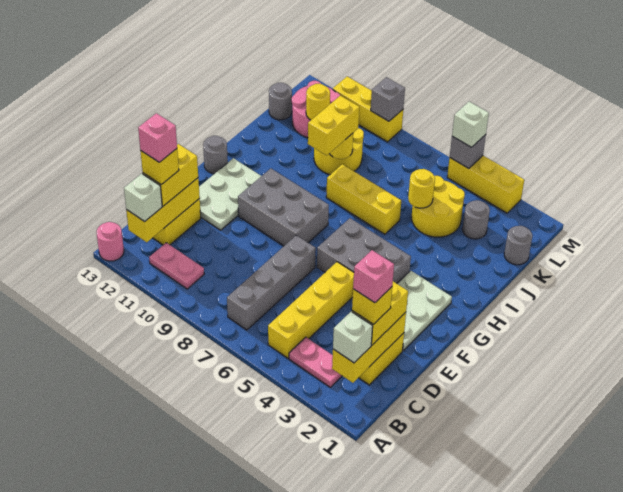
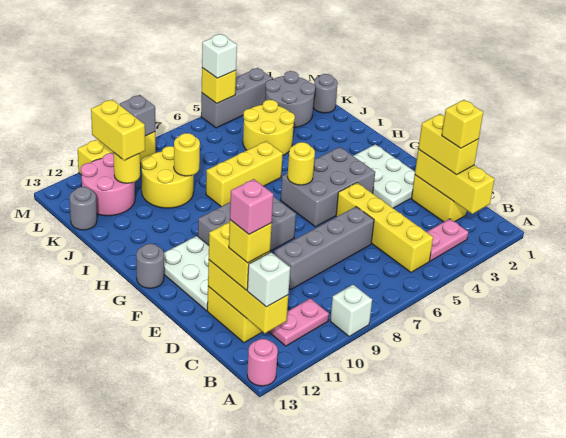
white 1x1 brick [333,312,373,363] -> white 1x1 brick moved to [330,285,372,336]
grey 1x4 brick [227,235,316,330] -> grey 1x4 brick turned to [274,207,374,289]
pink 1x1 brick [353,250,394,303] -> none
yellow 1x2 brick [308,95,359,155] -> yellow 1x2 brick moved to [91,99,145,160]
yellow 1x1 round brick [408,169,435,208] -> yellow 1x1 round brick moved to [288,142,315,185]
grey 1x1 round brick [463,200,490,239] -> grey 2x2 round brick [265,71,315,128]
yellow 1x3 brick [447,156,524,213] -> grey 1x3 brick [201,68,273,128]
grey 1x1 brick [450,135,486,169] -> yellow 1x1 brick [202,68,236,103]

